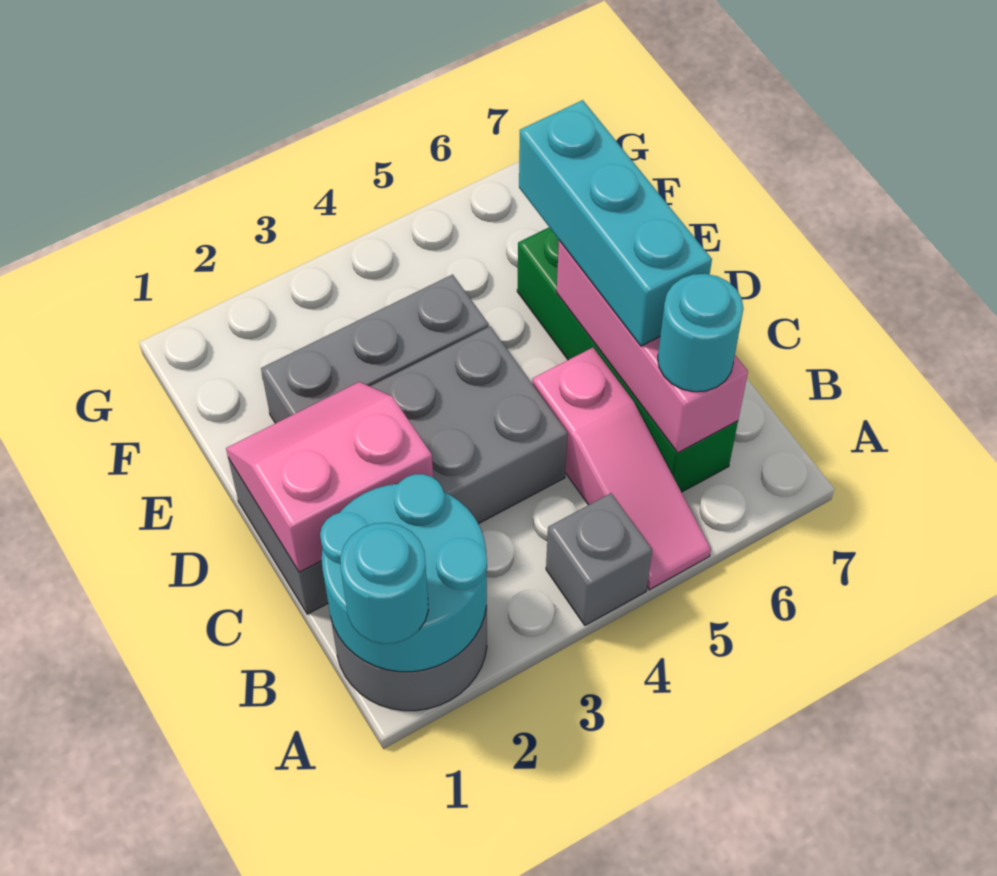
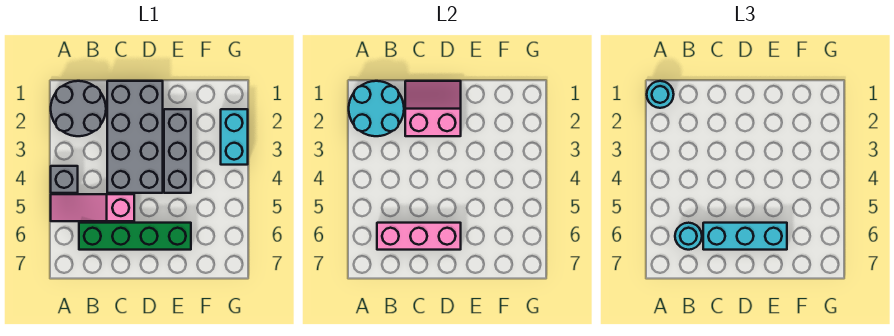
pink 2x2 slope [226,382,433,572] -> pink 2x2 slope turned to [405,81,461,136]
none -> cyan 1x2 brick [221,109,248,165]

